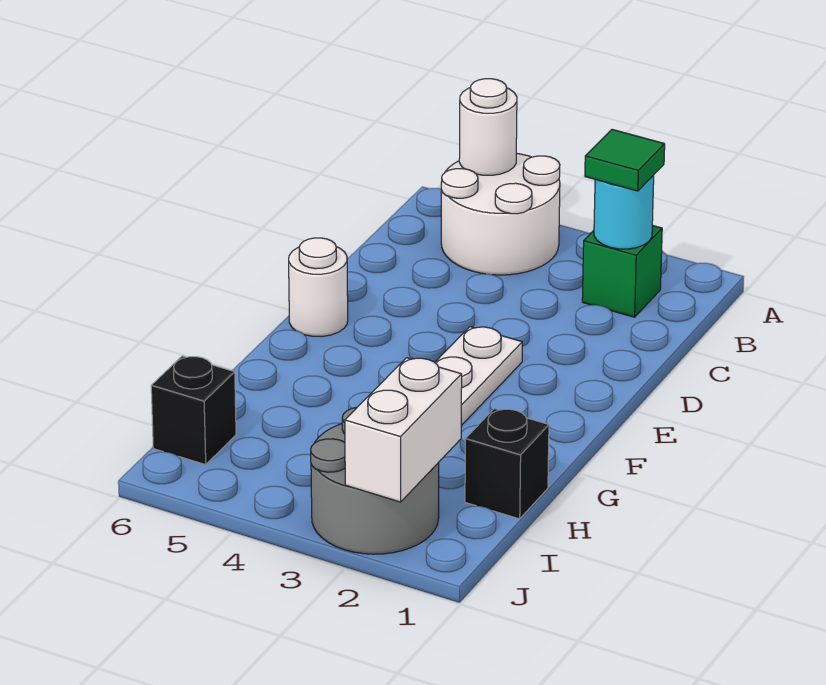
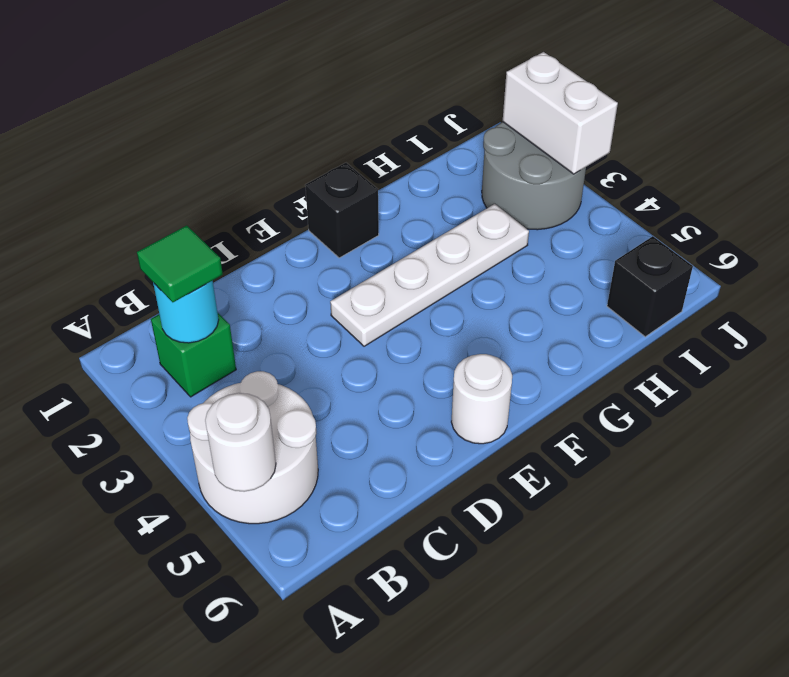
black 1x1 brick [465,408,549,519] -> black 1x1 brick moved to [305,163,379,258]
white 1x2 brick [345,358,462,502] -> white 1x2 brick turned to [503,52,618,174]

